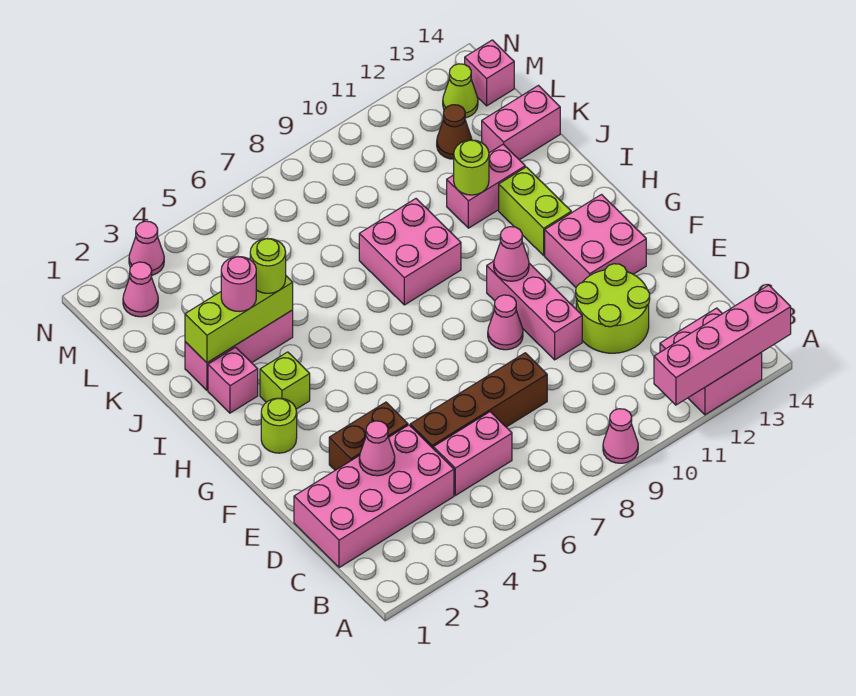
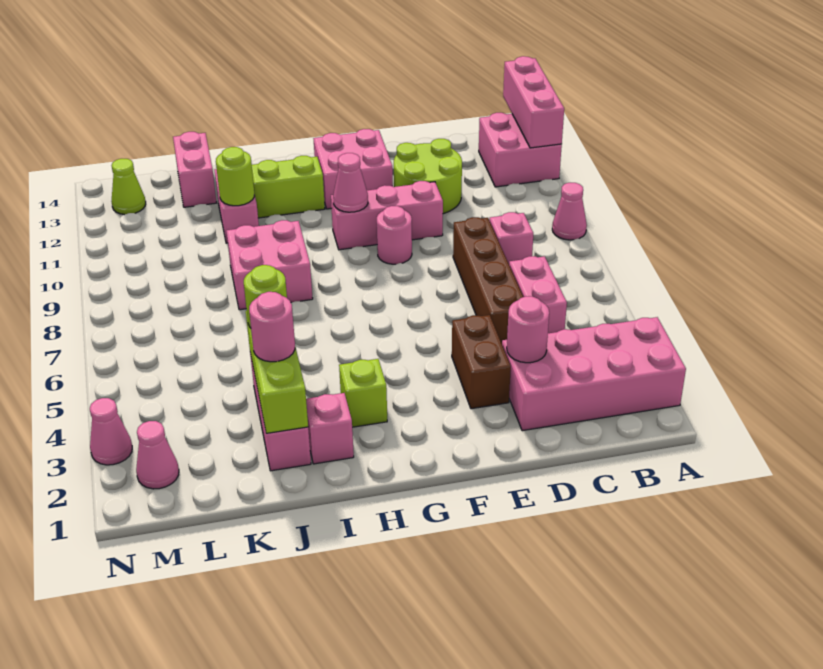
pink 1x4 brick [654,285,791,405] -> pink 1x3 brick [503,56,564,148]
pink 2x4 brick [294,425,454,568] -> pink 2x4 brick turned to [502,317,686,431]
pink 1x1 cone [359,421,395,476] -> pink 1x1 round brick [507,296,549,363]
pink 1x1 cone [488,295,523,350] -> pink 1x1 round brick [377,206,412,264]
lime 1x1 round brick [261,398,297,453] -> none
brown 1x1 cone [437,105,472,159] -> none
pink 1x1 brick [465,40,514,106] -> pink 1x1 brick moved to [490,212,533,264]

